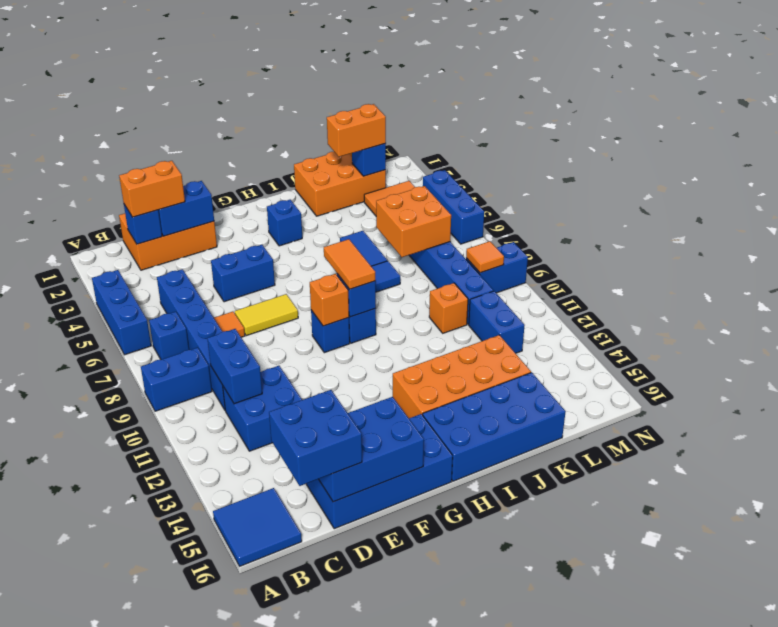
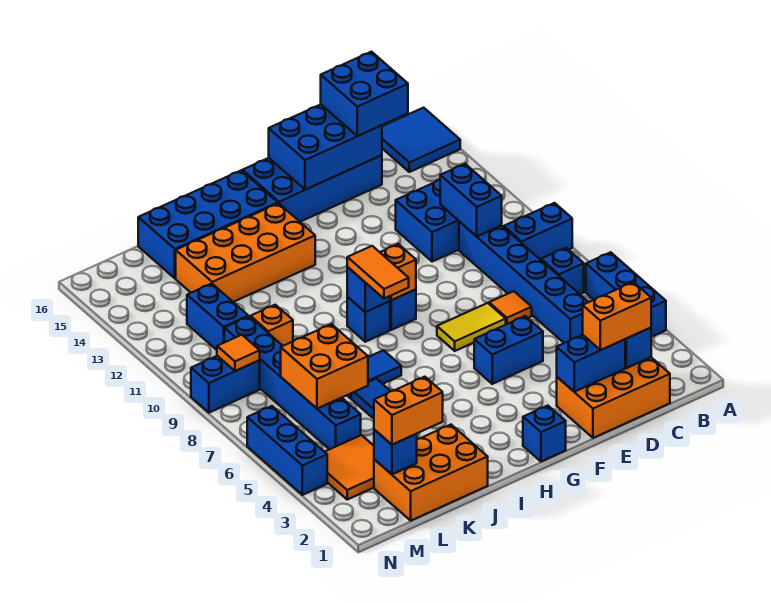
blue 1x1 brick [267,199,302,246] -> blue 1x1 brick moved to [523,406,566,462]

